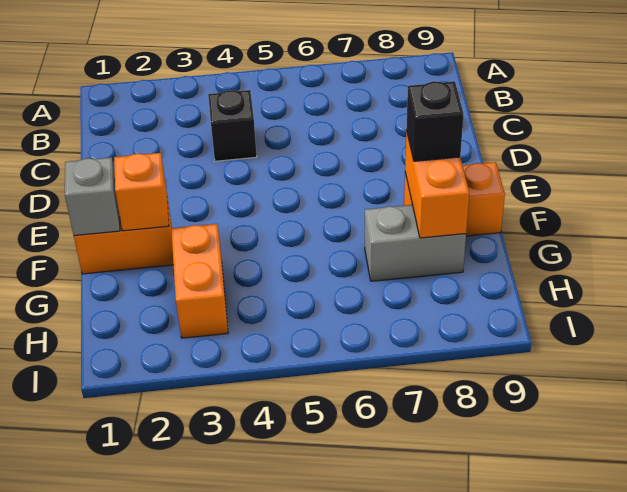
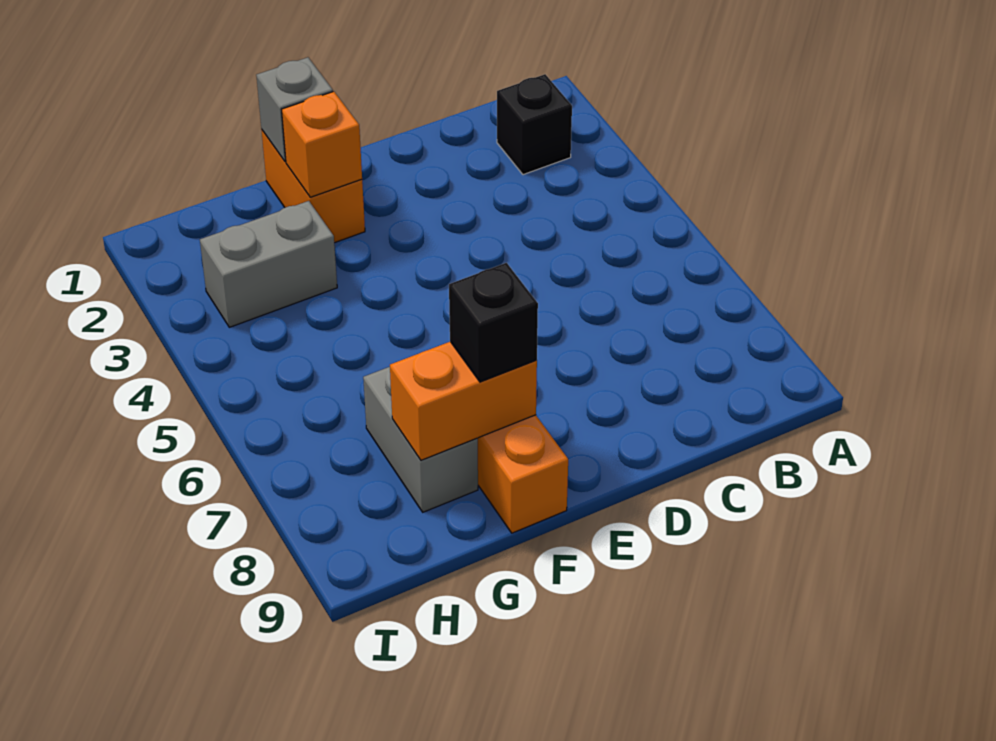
black 1x1 brick [208,90,257,161] -> black 1x1 brick moved to [497,74,572,175]
orange 1x2 brick [171,224,228,338] -> grey 1x2 brick [200,201,337,327]

